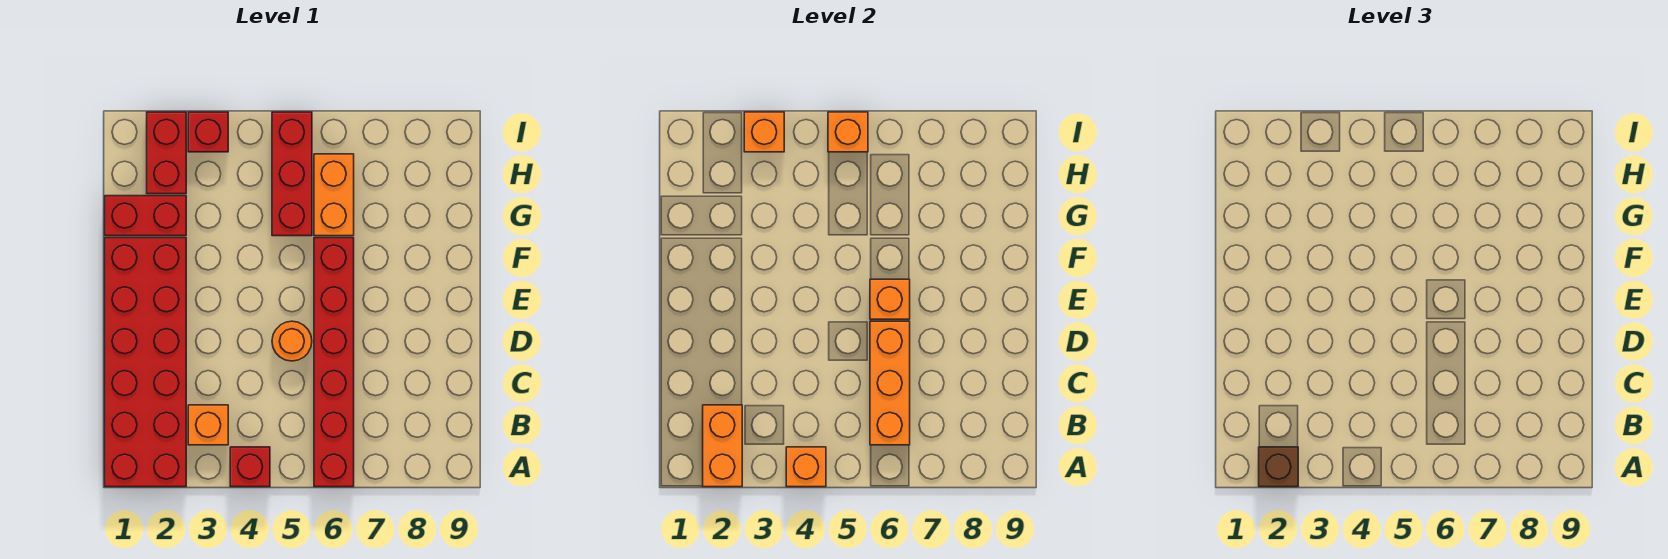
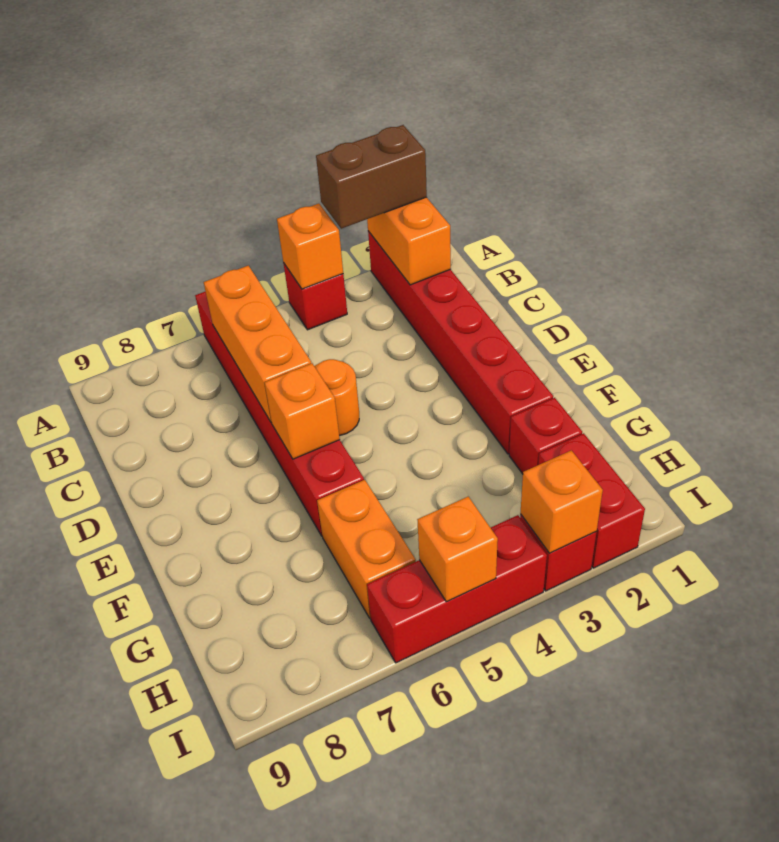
red 2x6 brick [105,238,186,487] -> red 1x6 brick [368,231,553,454]
brown 1x1 brick [1259,447,1298,487] -> brown 1x2 brick [316,125,427,229]
orange 1x1 brick [188,405,228,445] -> none
red 1x2 brick [105,196,186,236] -> red 1x1 brick [509,398,582,474]
red 1x3 brick [272,112,312,236] -> red 1x3 brick turned to [367,515,547,663]

